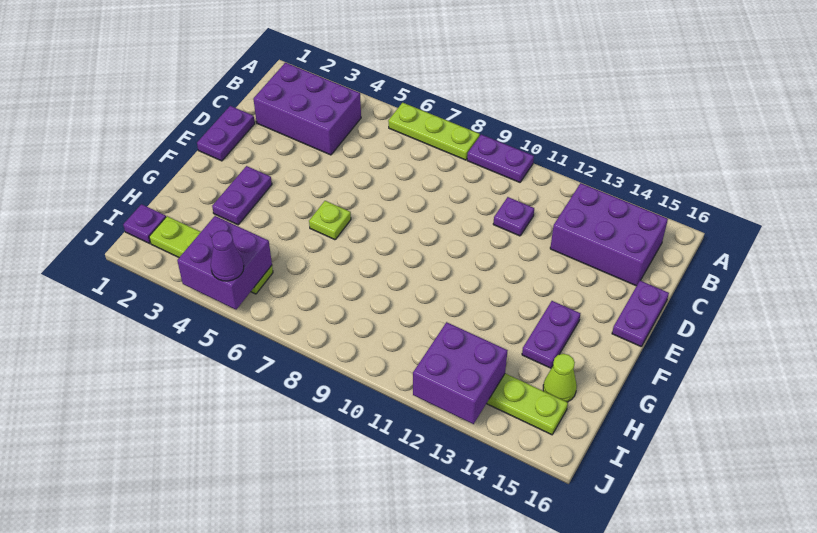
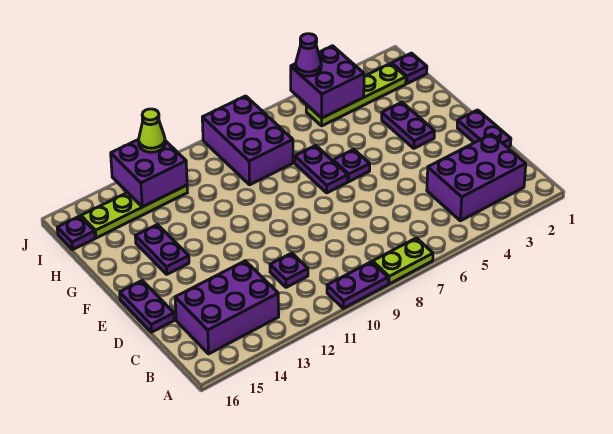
lime 1x3 plate [388,103,480,160] -> lime 1x2 plate [373,238,433,284]
lime 1x1 plate [309,201,351,240] -> purple 1x1 plate [333,149,370,182]
none -> purple 1x2 plate [295,145,348,193]
none -> purple 2x3 brick [202,96,293,185]
lime 1x1 cone [543,354,577,402] -> lime 1x1 cone moved to [139,109,165,152]
none -> purple 1x1 plate [57,216,95,250]

